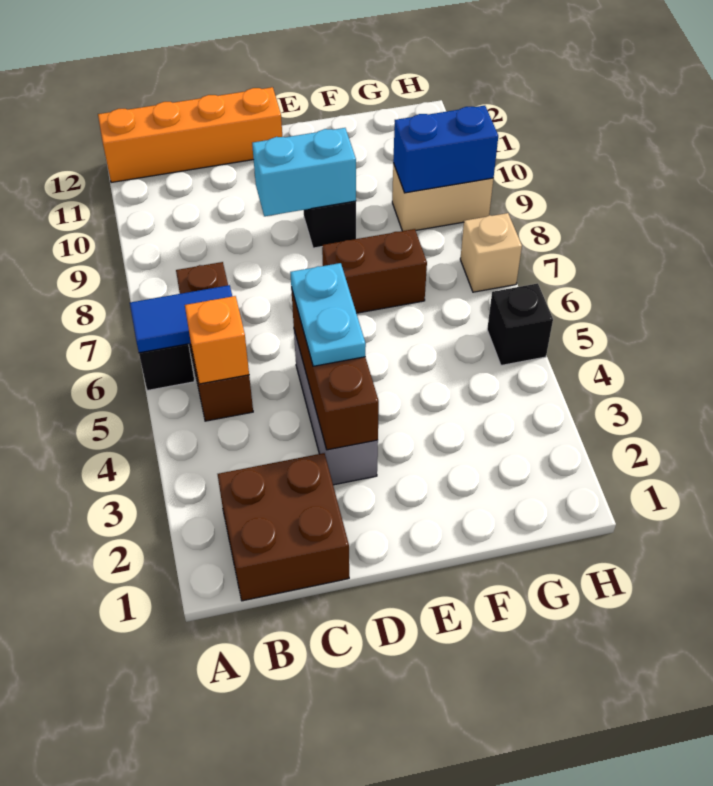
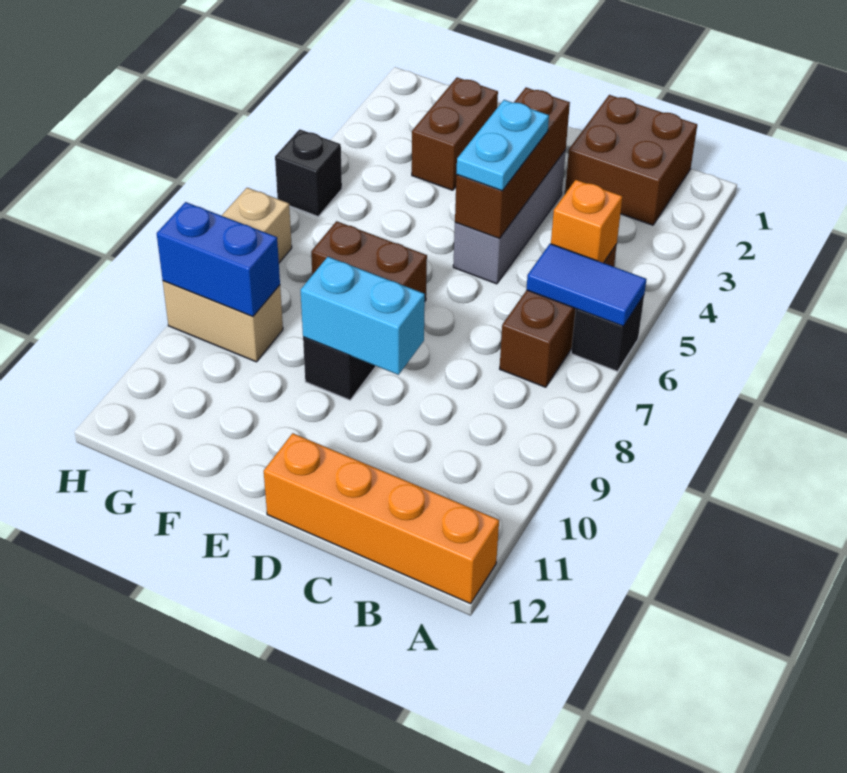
none -> brown 1x2 brick [412,77,498,190]

